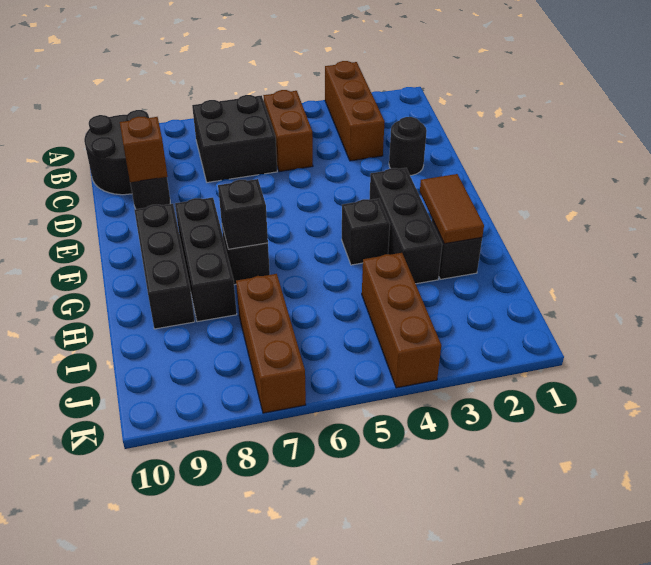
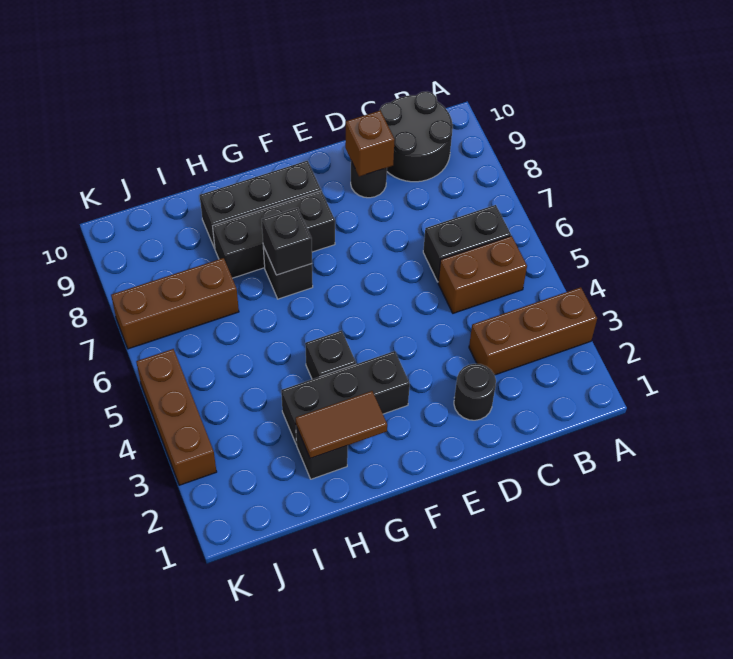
black 2x2 brick [192,95,277,182] -> black 1x2 brick [423,205,511,282]
brown 1x3 brick [362,253,441,388] -> brown 1x3 brick turned to [136,349,217,485]

